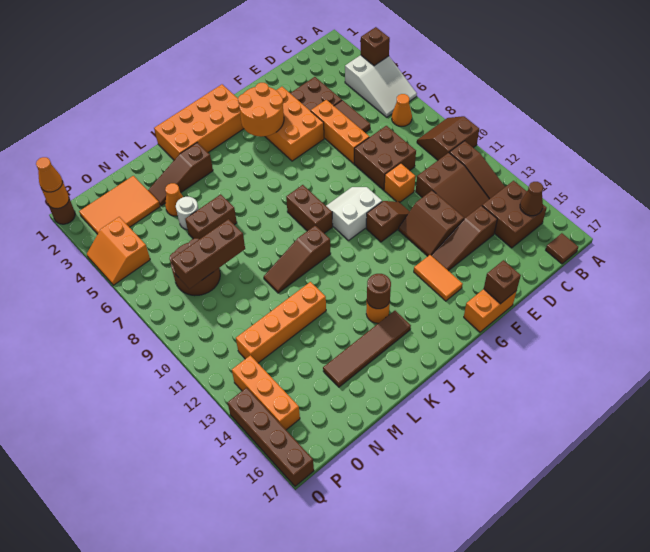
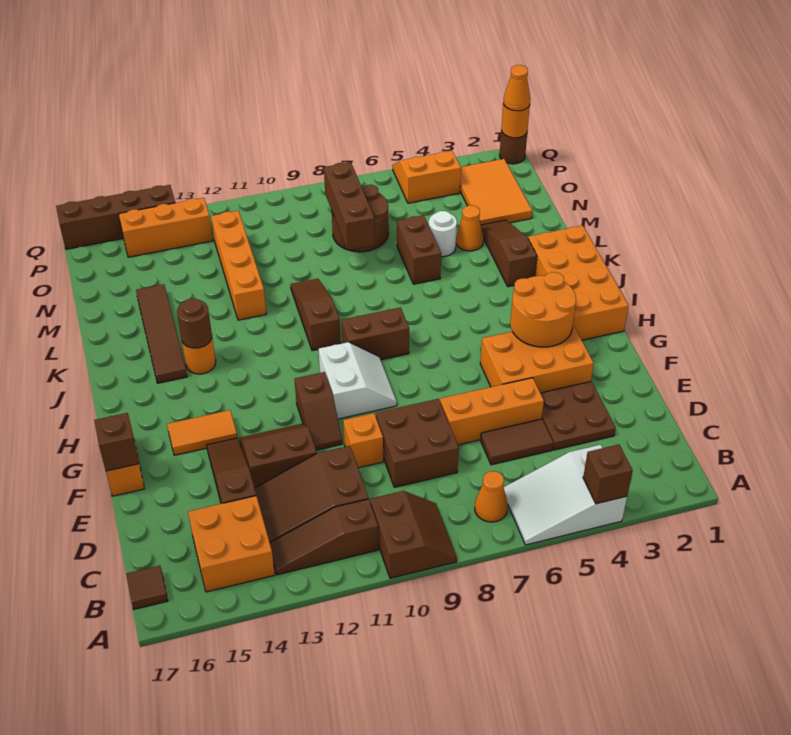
brown 2x2 brick [482,181,547,248] -> orange 2x2 brick [188,496,275,592]
brown 1x1 cone [520,182,543,216] -> none

